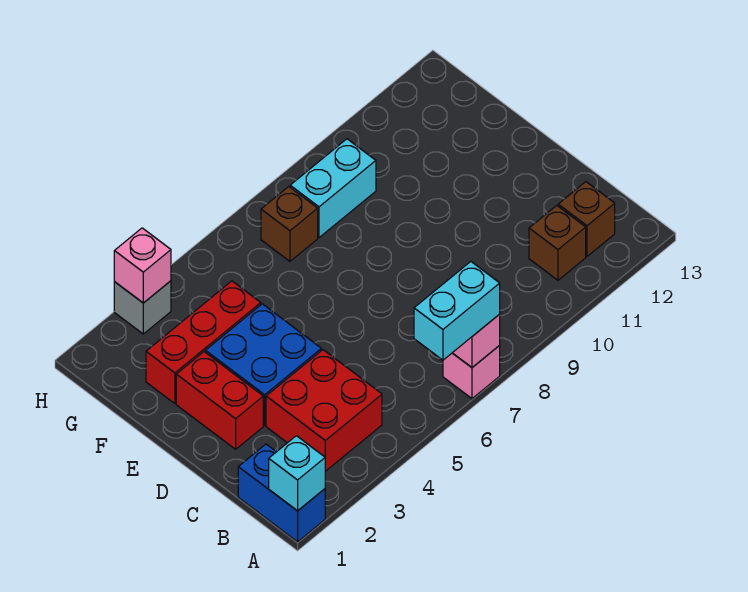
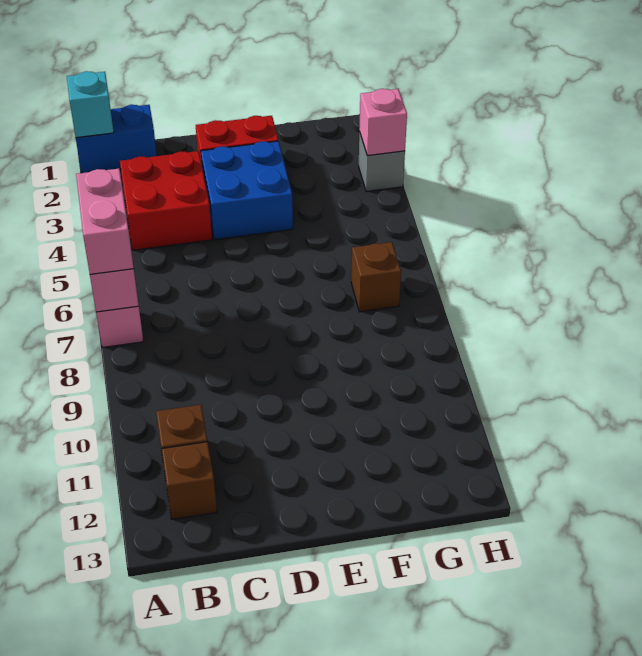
cyan 1x2 brick [414,262,500,360] -> pink 1x2 brick [76,169,134,274]
red 1x3 brick [146,281,261,404] -> none
cyan 1x2 brick [290,139,376,237] -> none

